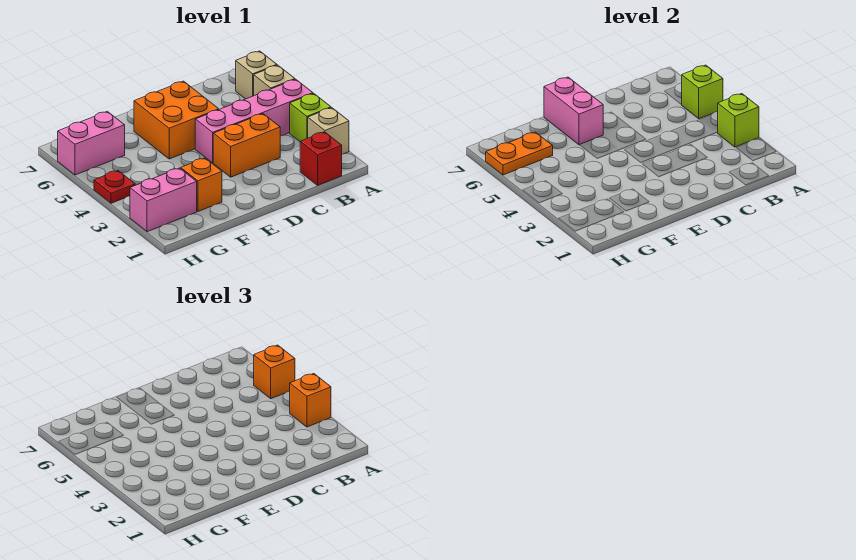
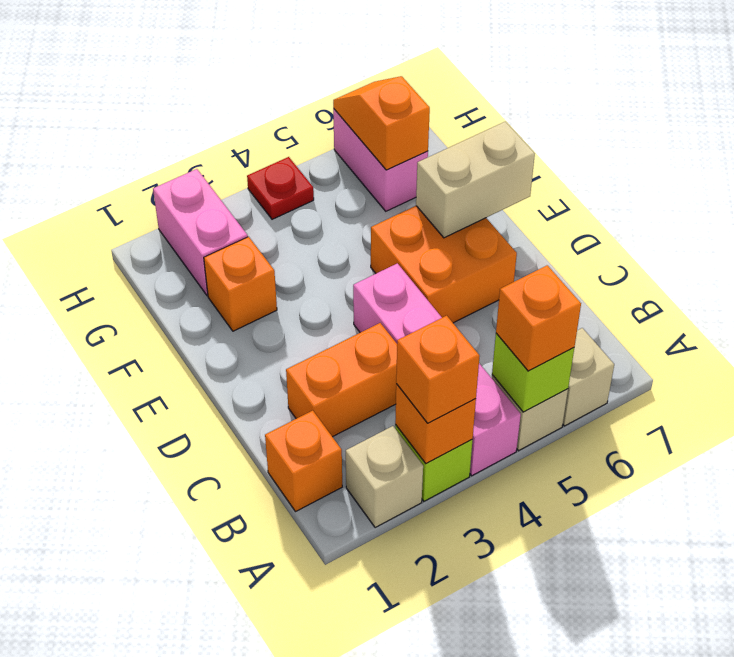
lime 1x1 brick [717,94,759,147] -> orange 1x1 brick [395,384,476,464]
red 1x1 brick [300,132,342,185] -> orange 1x1 brick [265,411,342,512]
orange 1x2 brick [213,114,280,177] -> orange 1x2 brick turned to [286,323,397,437]
pink 1x2 brick [544,77,603,145] -> tan 1x2 brick [416,122,535,238]
orange 1x2 plate [486,132,553,175] -> orange 1x2 slope [333,76,430,170]

